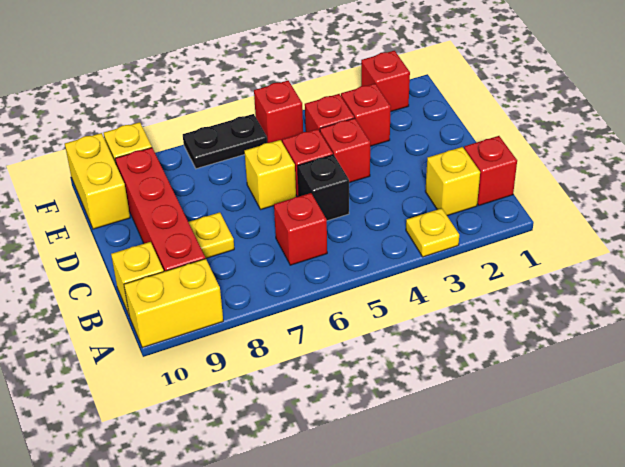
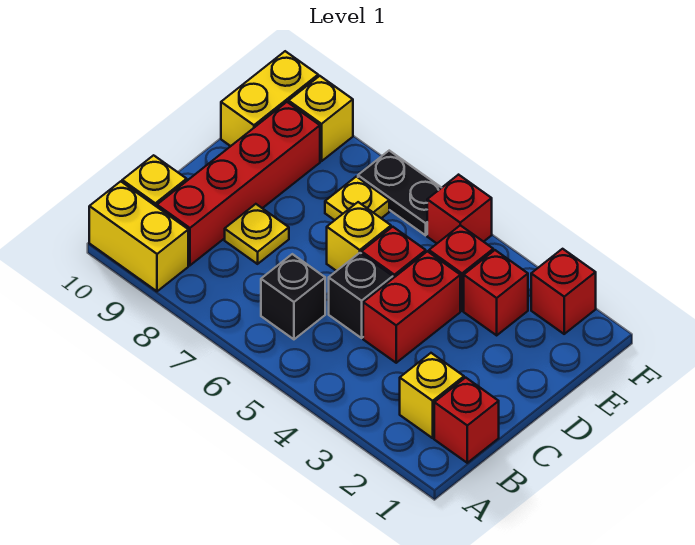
yellow 1x1 plate [406,208,459,257] -> yellow 1x1 plate moved to [325,177,389,220]
red 1x1 brick [274,193,327,265] -> black 1x1 brick [261,254,325,339]
red 1x1 brick [320,118,370,183] -> red 1x2 brick [363,251,460,363]

